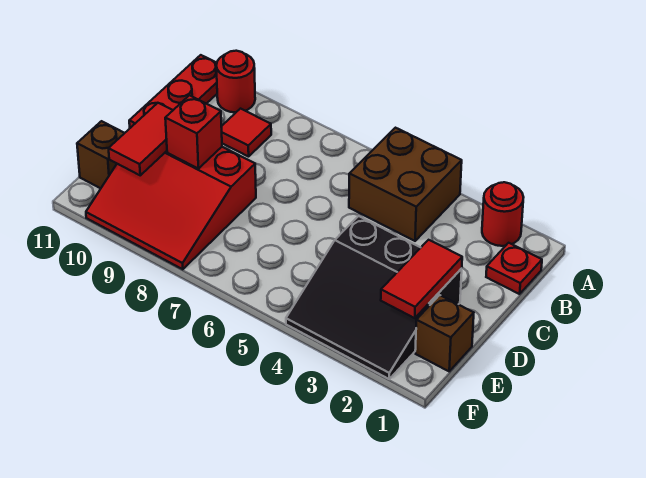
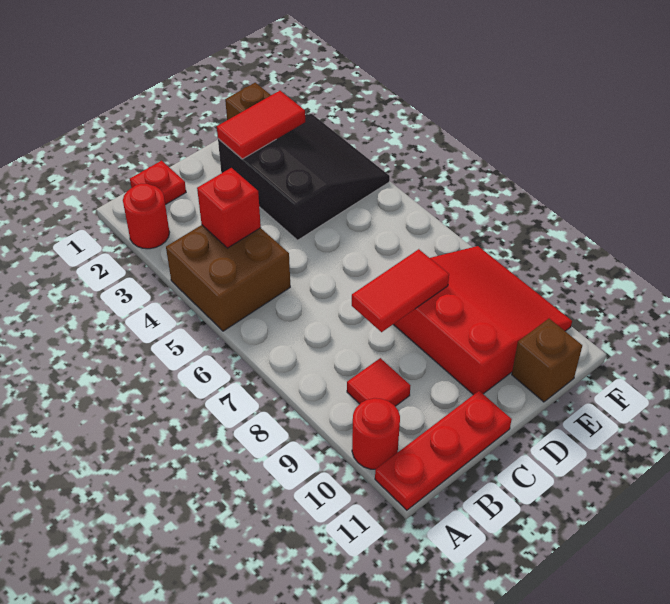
red 1x1 brick [165,95,222,169] -> red 1x1 brick moved to [197,168,261,248]
red 1x2 tile [109,103,173,175] -> red 1x2 tile moved to [352,249,449,332]

